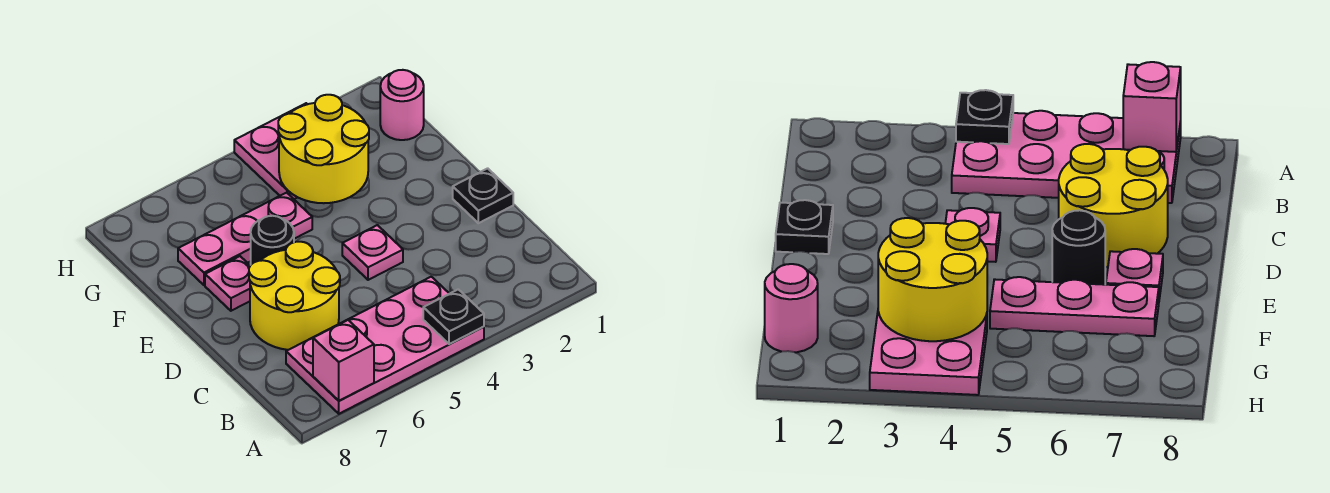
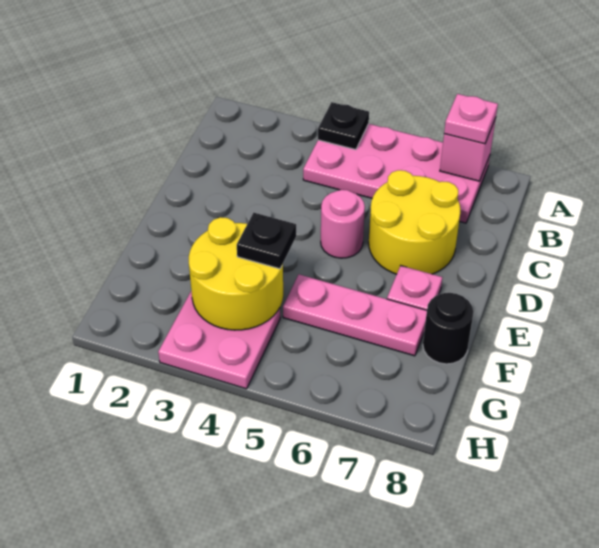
black 1x1 plate [453,168,513,223] -> black 1x1 plate moved to [237,213,296,269]
pink 1x1 plate [342,225,403,280] -> pink 1x1 plate moved to [444,94,498,144]
black 1x1 round brick [251,216,294,264] -> black 1x1 round brick moved to [423,293,474,364]
pink 1x1 round brick [380,70,424,140] -> pink 1x1 round brick moved to [321,190,365,258]

